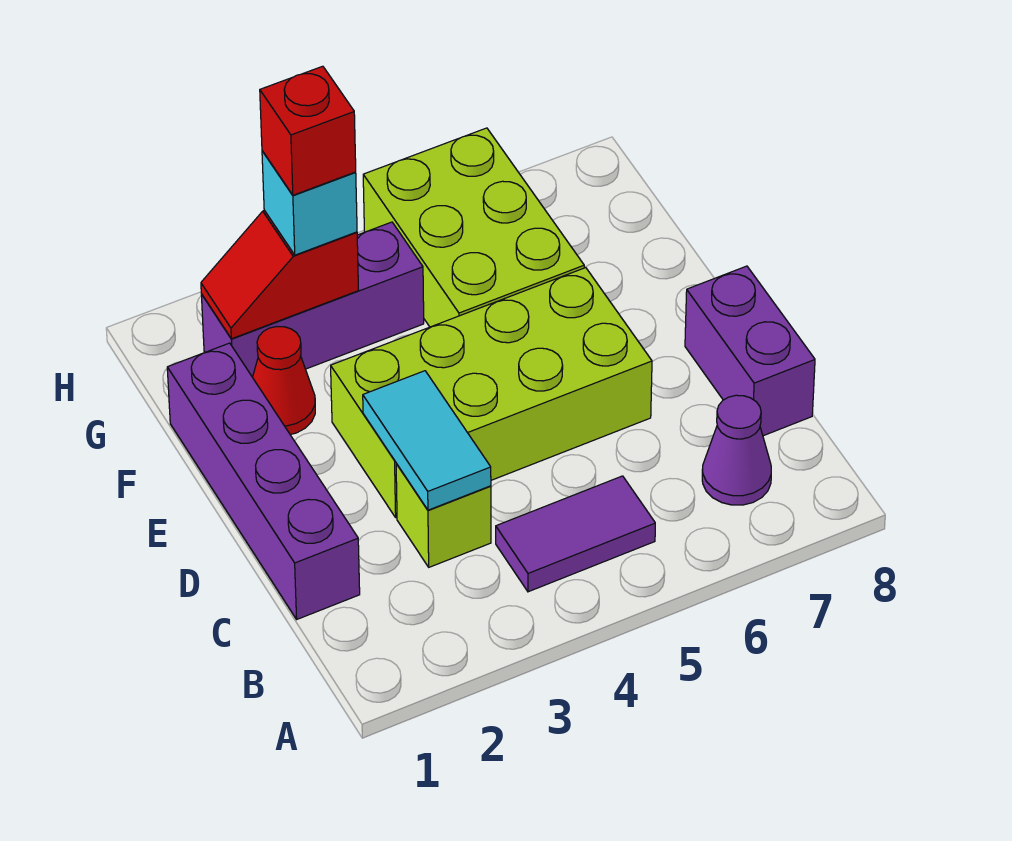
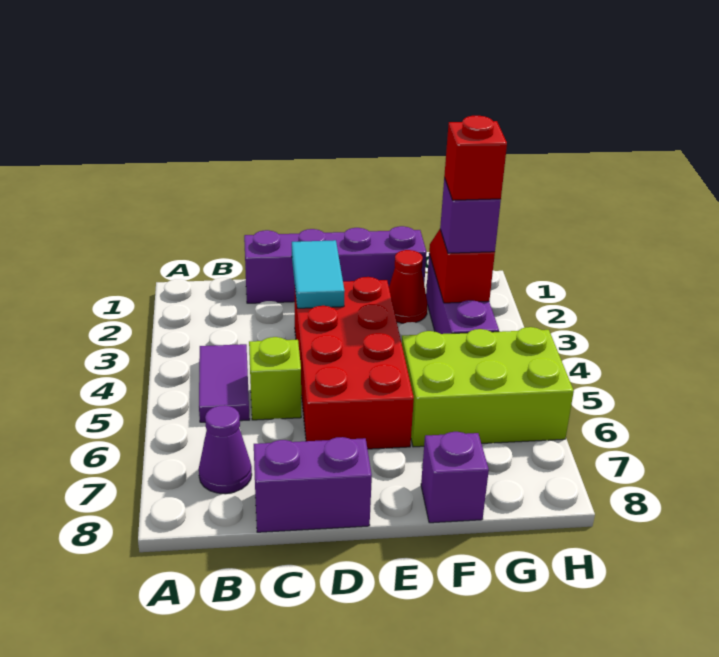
lime 1x1 brick [396,463,491,567] -> lime 1x1 brick moved to [249,337,301,420]
cyan 1x2 tile [363,371,491,510] -> cyan 1x2 tile turned to [292,240,345,308]
lime 2x4 brick [331,268,652,517] -> red 2x4 brick [295,277,414,449]
none -> purple 1x1 brick [421,432,489,523]
cyan 1x1 brick [262,151,357,255] -> purple 1x1 brick [440,178,501,253]

